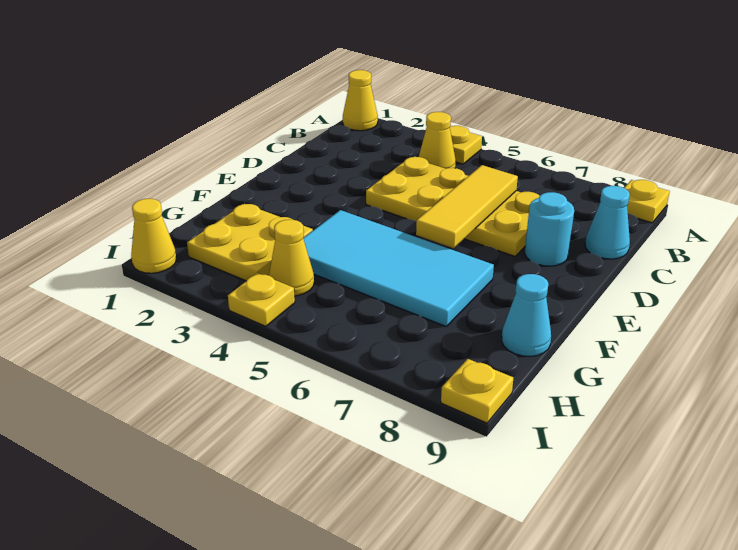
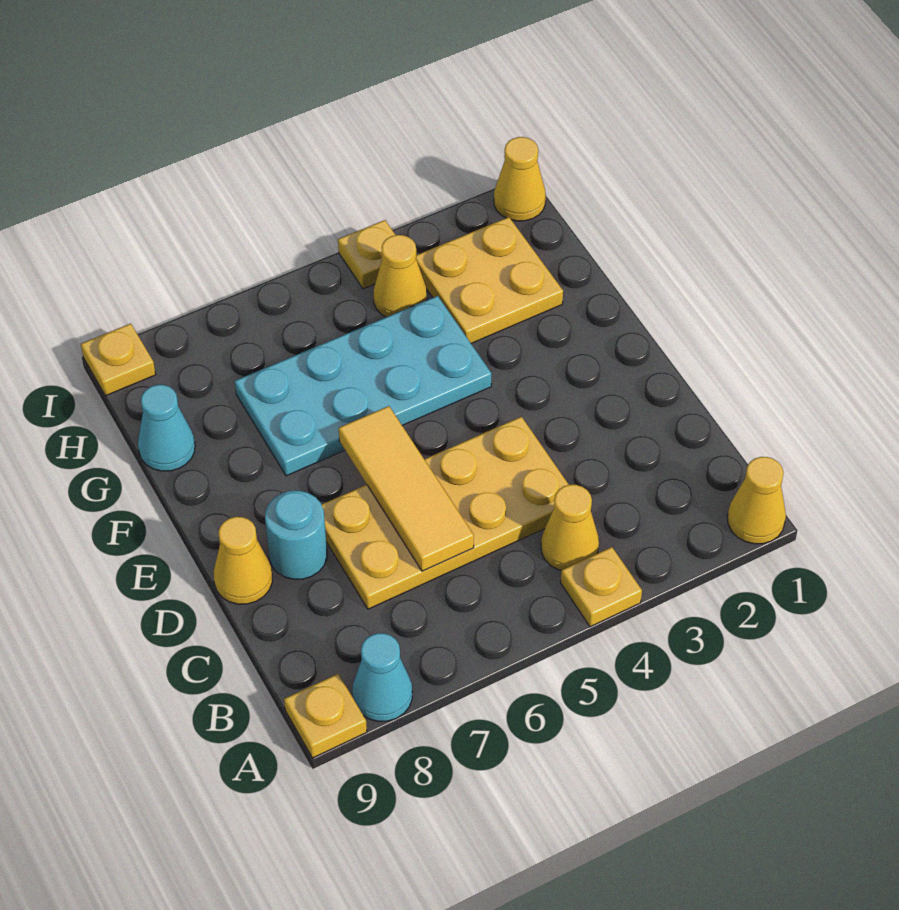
cyan 1x1 cone [585,186,630,259] -> cyan 1x1 cone moved to [352,633,412,721]
none -> yellow 1x1 cone [214,517,272,604]
cyan 2x4 tile [303,210,494,326] -> cyan 2x4 plate [235,296,492,476]

